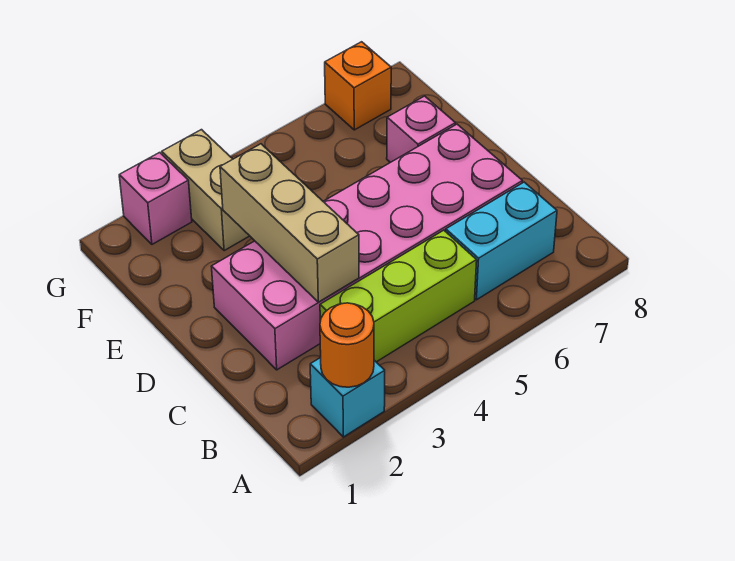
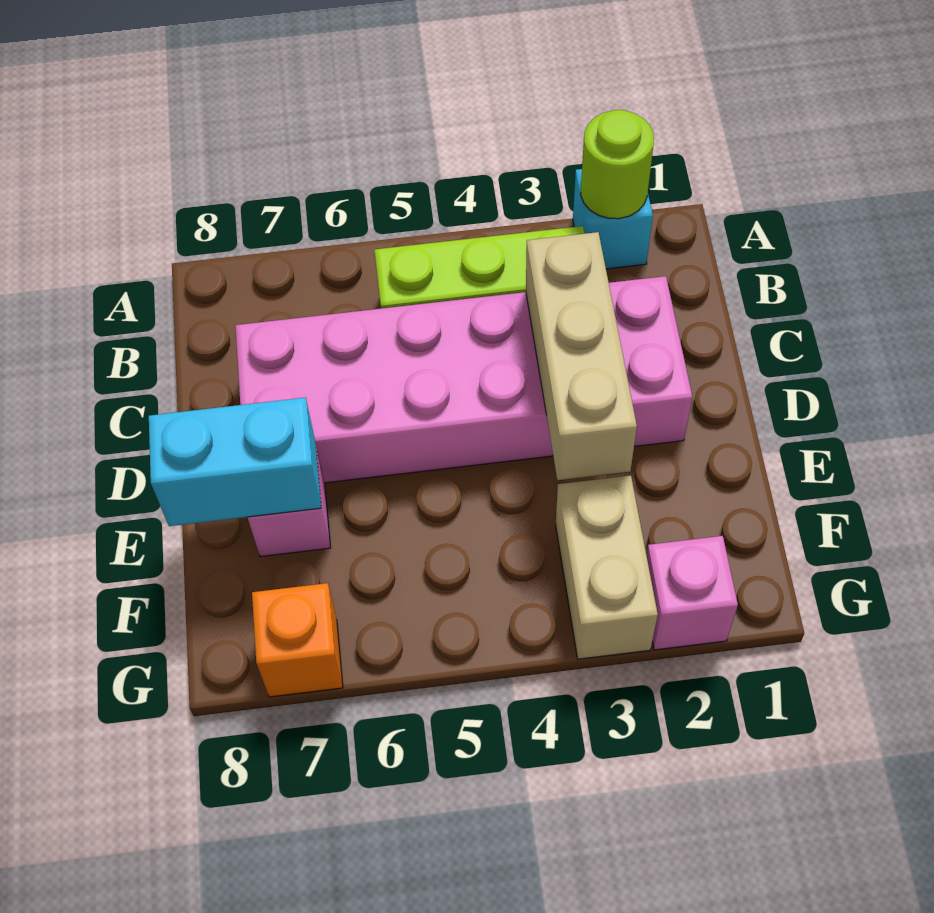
orange 1x1 round brick [320,303,374,387] -> lime 1x1 round brick [581,110,654,219]
cyan 1x2 brick [446,182,557,300] -> cyan 1x2 brick moved to [149,398,321,526]

